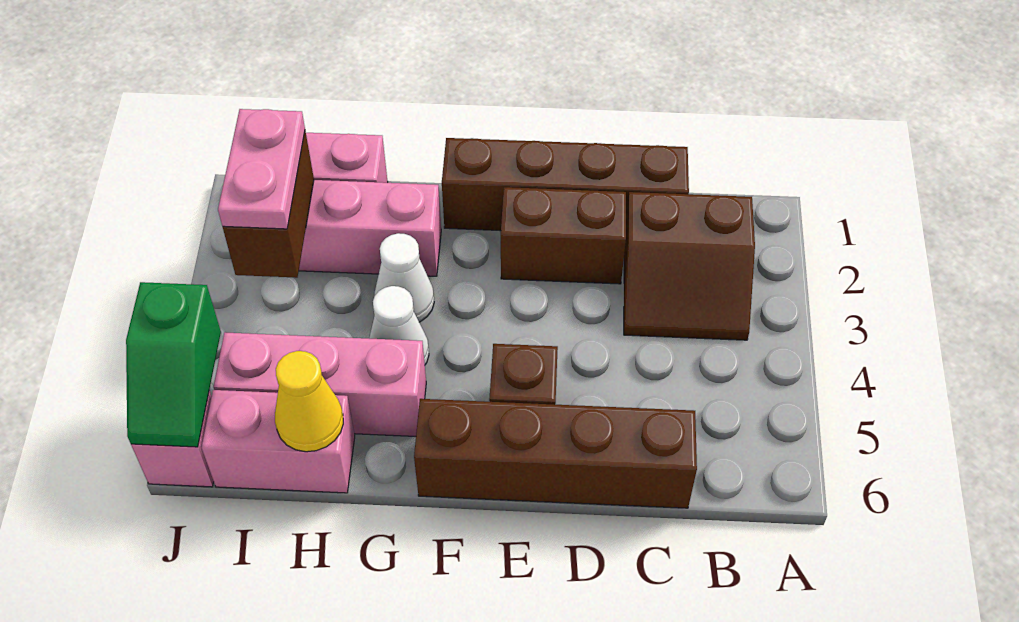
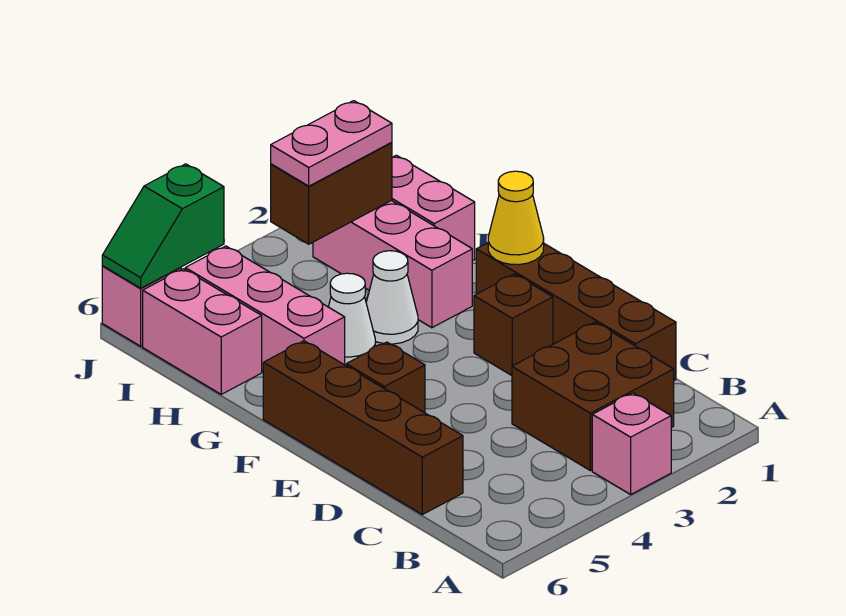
none -> pink 1x1 brick [592,393,671,494]
brown 2x2 slope [624,192,755,340] -> brown 2x2 brick [512,322,674,471]
brown 1x2 brick [501,187,626,284] -> brown 1x1 brick [474,274,553,375]
yellow 1x1 cone [275,351,343,452] -> yellow 1x1 cone moved to [488,171,544,265]

